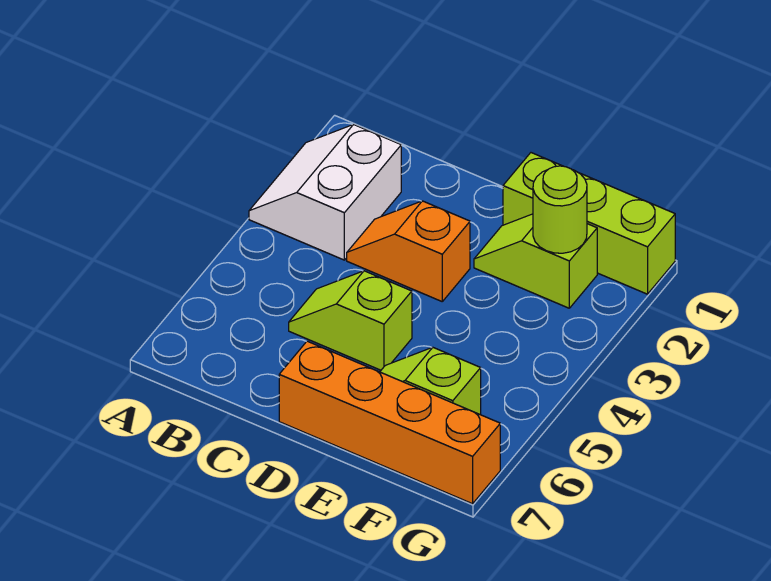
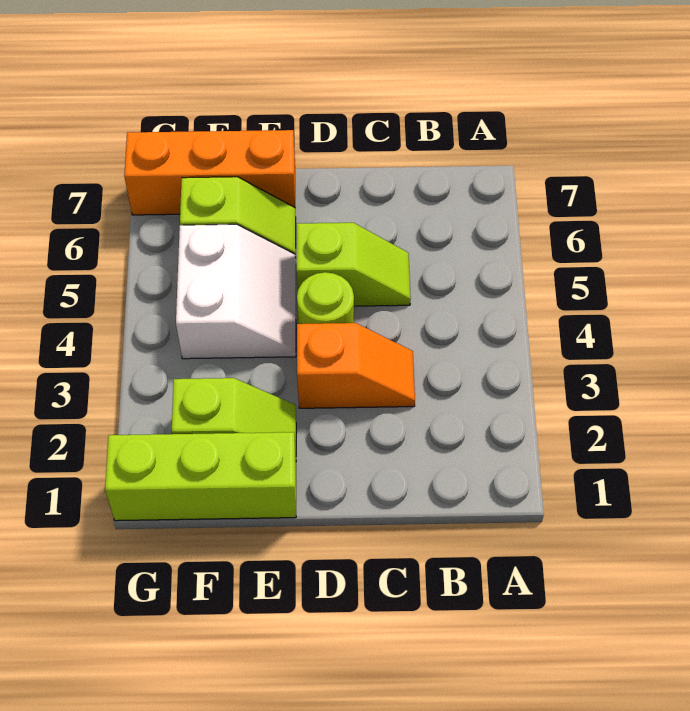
white 2x2 slope [249,124,401,260] -> white 2x2 slope moved to [176,224,296,359]
orange 1x4 brick [279,341,500,504] -> orange 1x3 brick [124,130,295,215]
lime 1x1 round brick [533,166,587,253] -> lime 1x1 round brick moved to [297,272,354,324]

